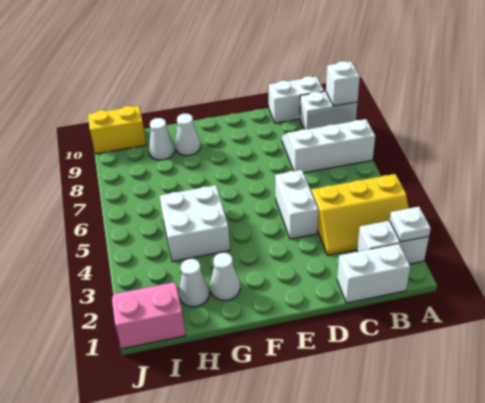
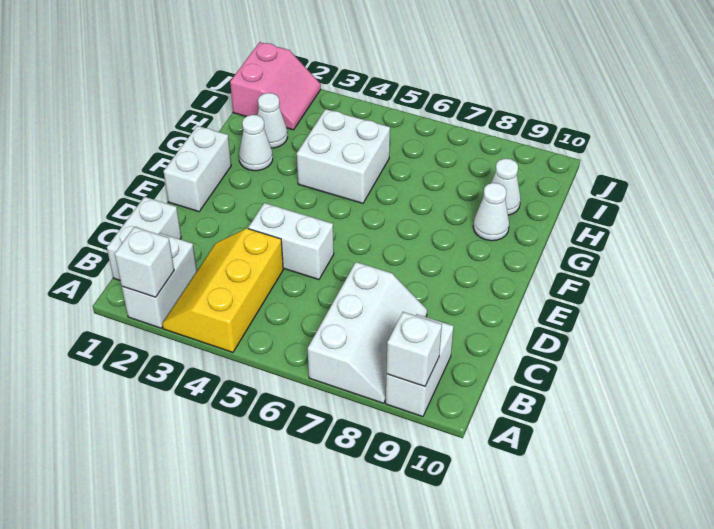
white 1x1 plate [390,207,431,242] -> white 1x1 brick [115,227,174,297]
white 1x2 brick [269,76,324,123] -> white 1x2 brick moved to [164,126,231,212]
yellow 1x2 brick [88,106,146,154] -> none

